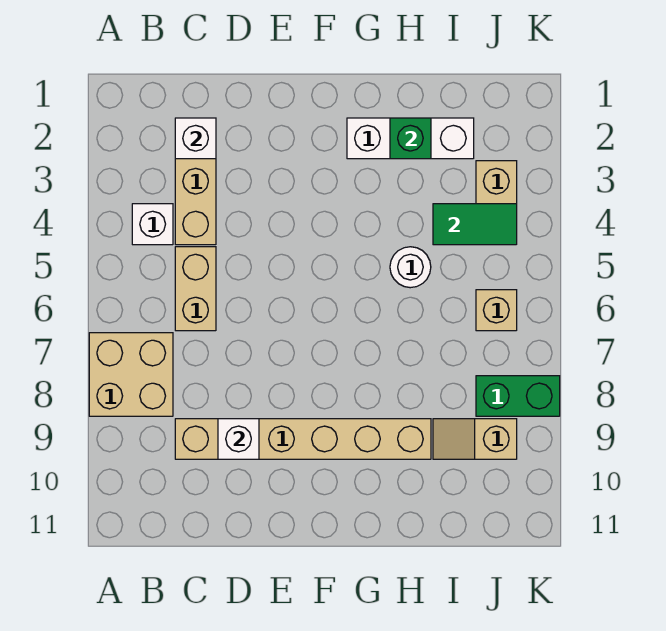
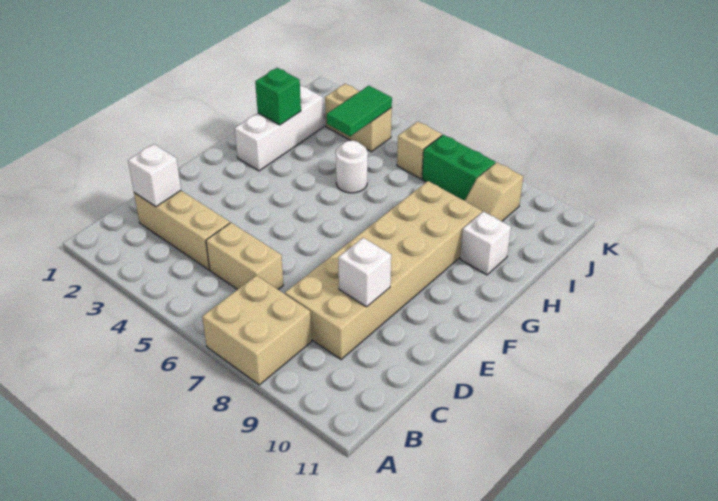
white 1x1 brick [132,204,173,245] -> white 1x1 brick moved to [460,212,511,275]
tan 1x6 brick [175,419,431,459] -> tan 2x6 brick [285,181,482,359]
green 1x2 brick [476,376,560,416] -> green 1x2 brick turned to [422,135,495,200]

